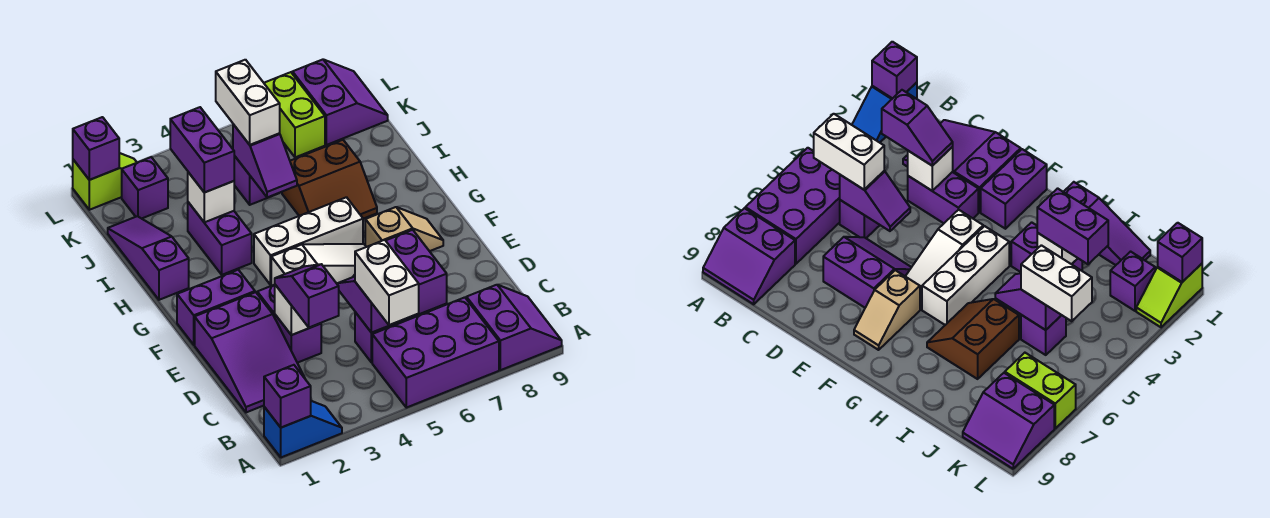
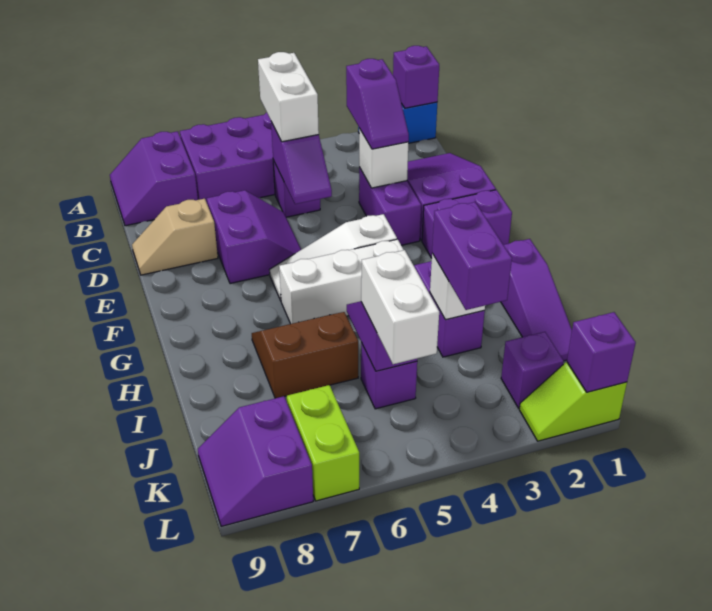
tan 1x2 slope [365,207,443,251] -> tan 1x2 slope moved to [132,199,218,275]

